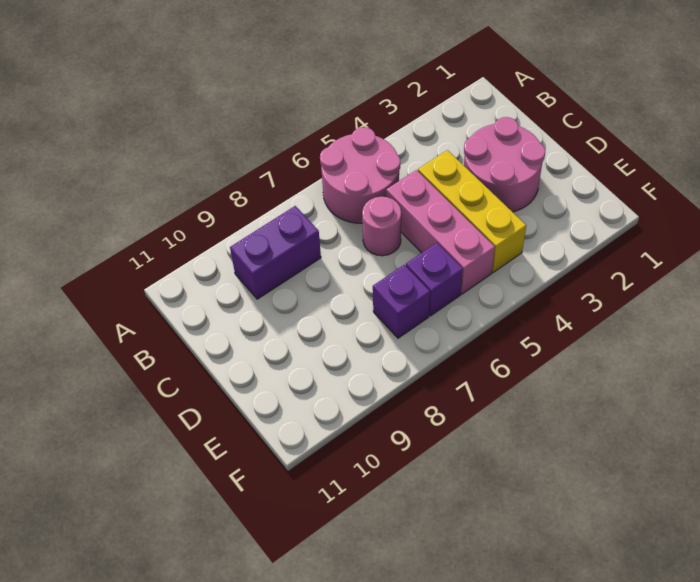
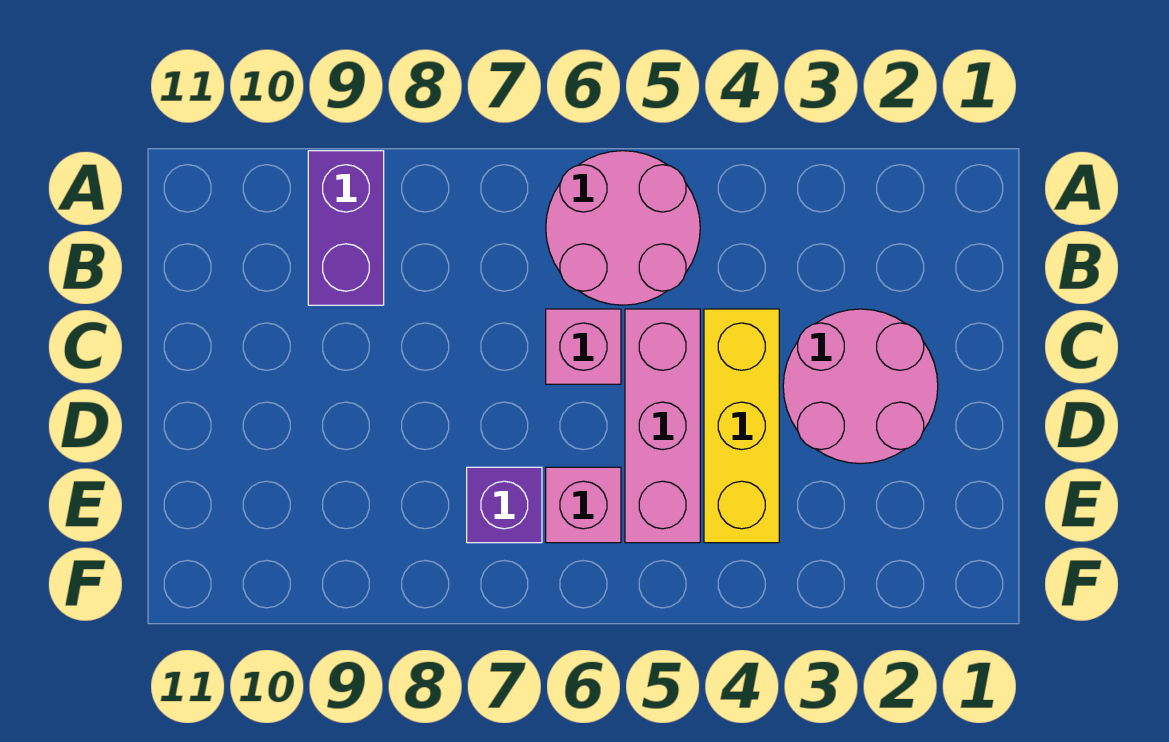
purple 1x2 brick [230,206,321,299] -> purple 1x2 brick turned to [308,151,384,305]
pink 1x1 round brick [362,197,401,256] -> pink 1x1 brick [546,309,621,384]
purple 1x1 brick [406,243,463,316] -> pink 1x1 brick [546,467,621,543]

